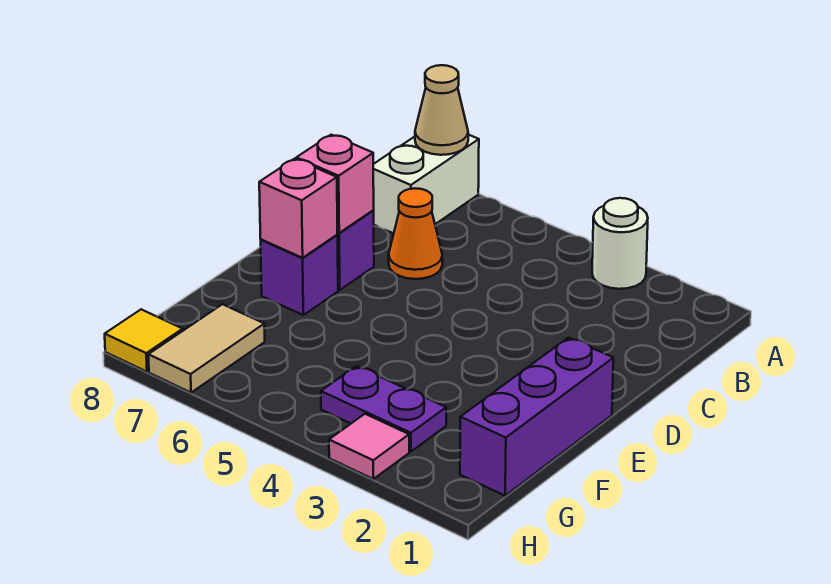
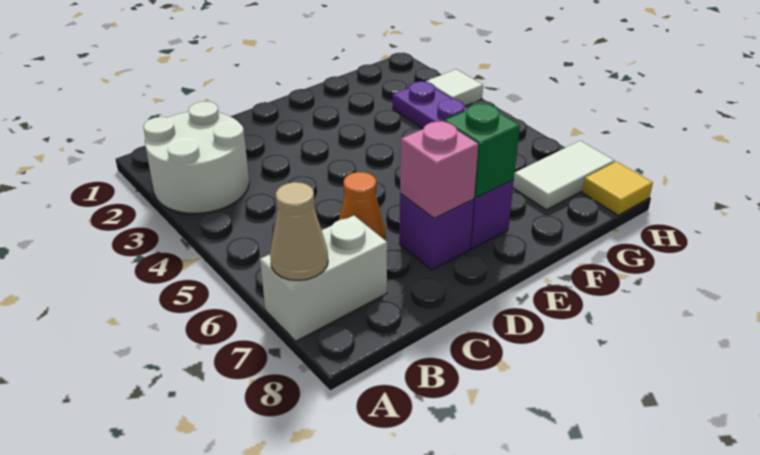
white 1x1 round brick [592,198,648,289] -> white 2x2 round brick [143,101,249,213]
purple 1x3 brick [460,338,613,496] -> none
pink 1x1 brick [259,159,337,258] -> green 1x1 brick [444,103,520,198]
tan 1x2 tile [148,304,265,393] -> white 1x2 tile [513,141,614,210]
pink 1x1 tile [329,414,409,479] -> white 1x1 tile [426,69,483,106]

